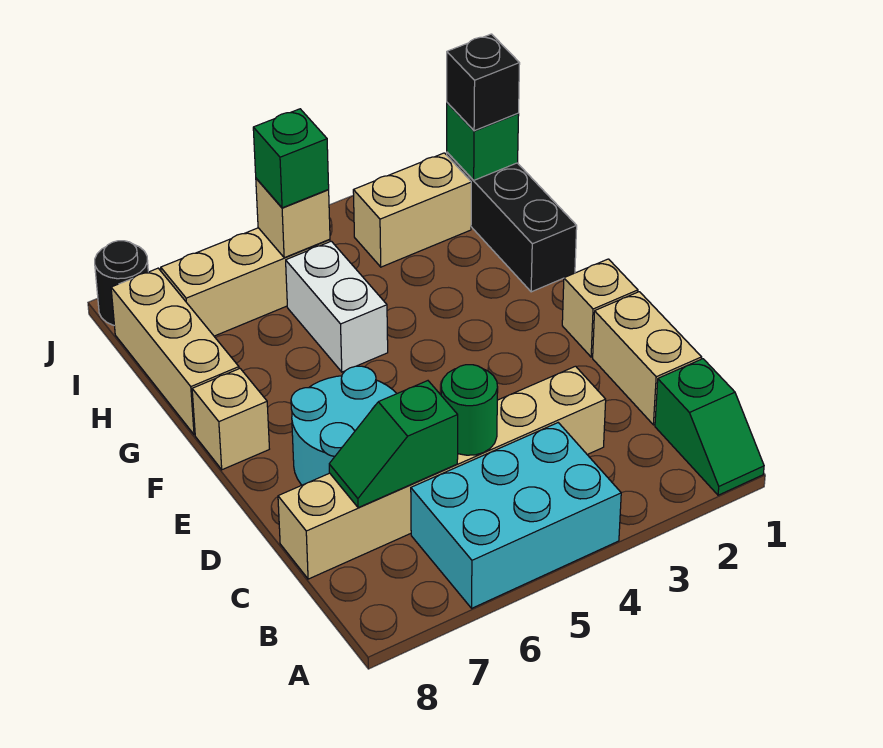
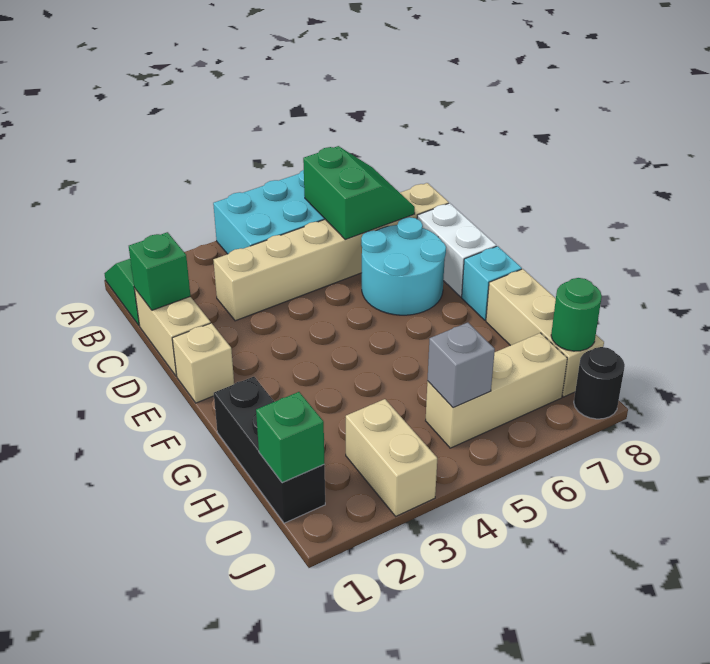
green 1x1 round brick [441,365,498,455] -> green 1x1 round brick moved to [551,278,602,351]
green 1x2 slope [329,381,458,508] -> green 2x2 slope [303,146,415,240]
tan 1x1 brick [192,369,269,470] -> cyan 1x1 brick [462,246,522,320]
white 1x2 brick [286,241,388,372] -> white 1x2 brick moved to [417,203,496,297]
black 1x1 brick [447,34,520,131] -> none
tan 1x2 brick [353,153,471,267] -> tan 1x2 brick turned to [346,399,437,516]
tan 1x1 brick [256,178,330,258] -> grey 1x1 brick [427,323,495,408]
green 1x1 brick [253,109,329,208] -> green 1x1 brick moved to [129,232,190,310]

